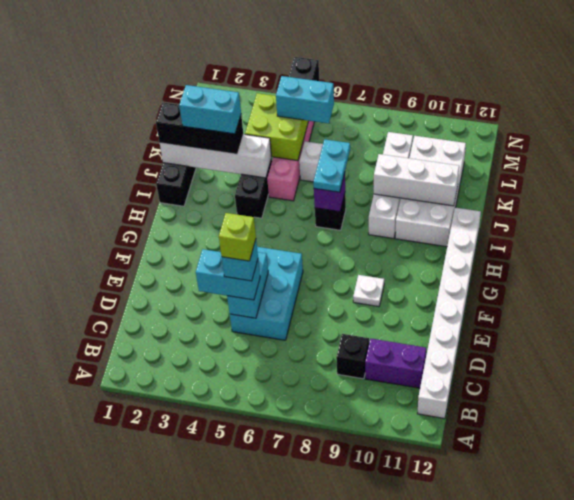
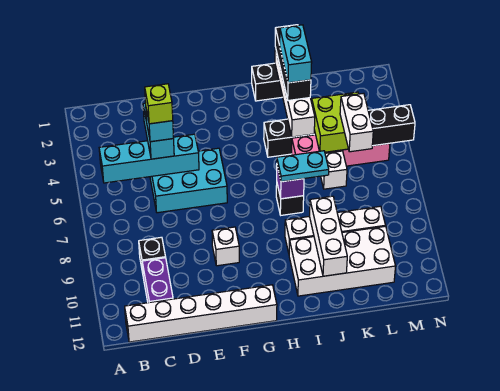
white 1x8 brick [417,207,481,419] -> white 1x6 brick [125,285,277,342]
cyan 1x2 brick [227,252,268,318] -> cyan 1x4 brick [99,134,199,183]
white 1x1 plate [353,275,384,307] -> white 1x1 brick [212,227,239,266]
cyan 1x2 brick [276,76,334,123] -> white 1x2 brick [340,93,373,152]

